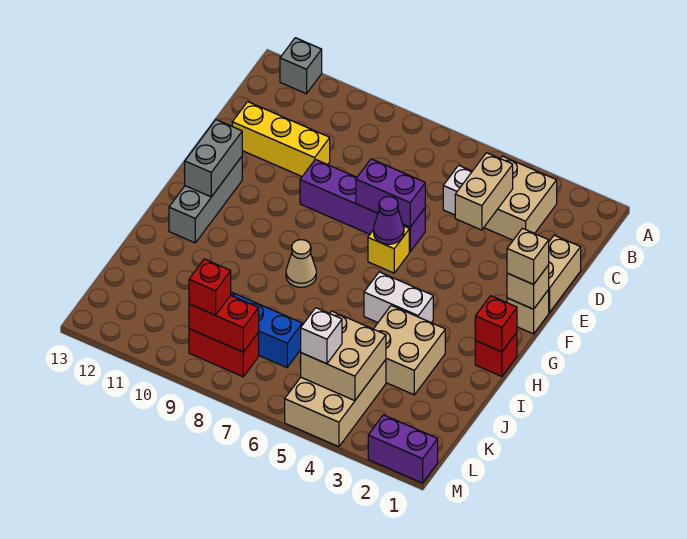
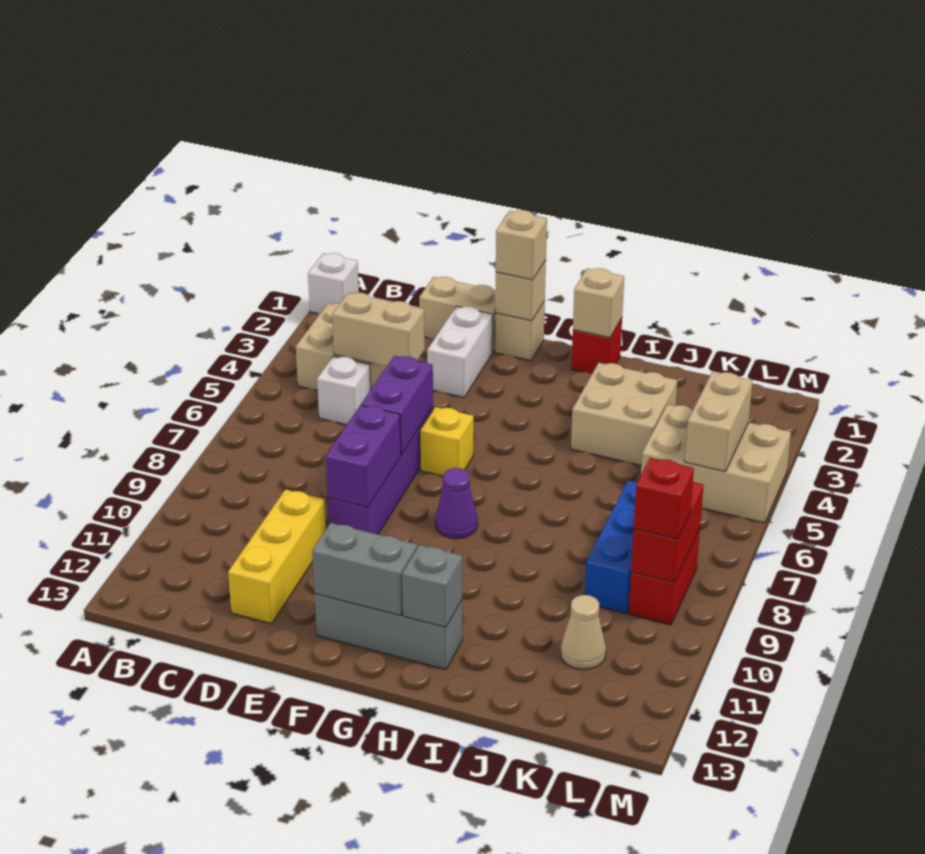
grey 1x1 brick [280,38,322,94] -> grey 1x1 brick moved to [402,545,462,627]
purple 1x1 cone [374,196,404,244] -> purple 1x1 cone moved to [435,468,478,539]
red 1x1 brick [475,296,517,352] -> tan 1x1 brick [573,268,624,338]
white 1x2 brick [364,272,433,323] -> white 1x2 brick moved to [427,306,493,397]
tan 1x1 cone [286,240,316,287] -> tan 1x1 cone moved to [561,595,606,669]
tan 2x2 brick [301,311,386,401] -> tan 1x2 brick [685,372,753,472]
white 1x1 brick [301,308,342,364] -> white 1x1 brick moved to [308,253,359,314]
purple 1x2 brick [368,415,438,483] -> purple 1x2 brick moved to [326,405,401,507]

